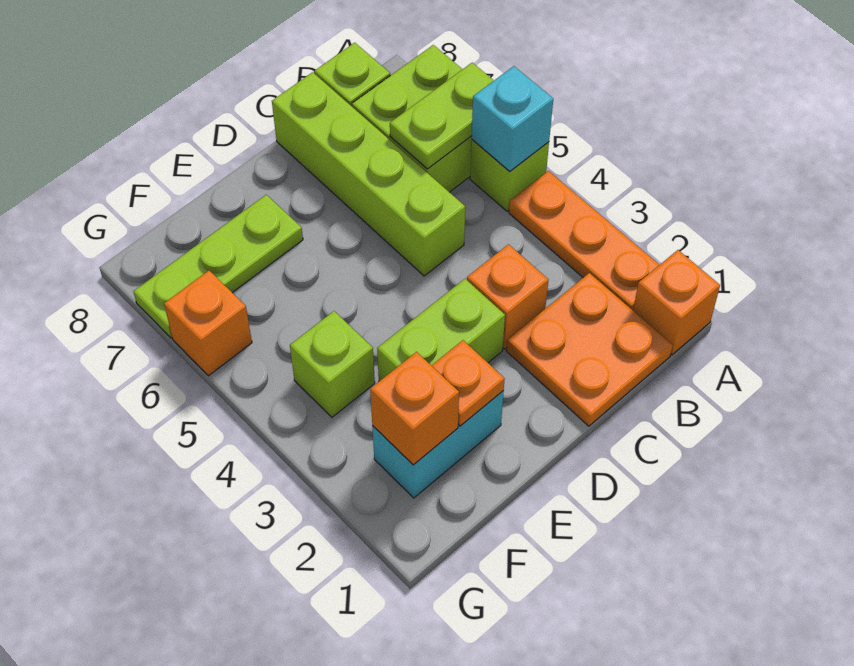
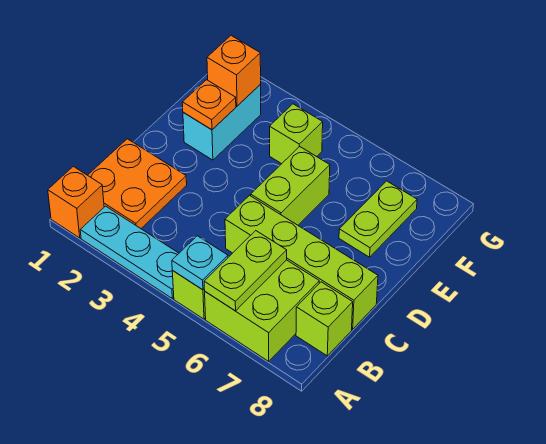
orange 1x3 plate [509,171,659,310] -> cyan 1x3 plate [80,206,179,298]
cyan 1x1 brick [472,66,553,172] -> cyan 1x1 plate [172,236,228,290]
orange 1x1 brick [467,244,549,349] -> none
lime 1x2 brick [377,279,505,381] -> lime 1x2 brick moved to [251,147,330,225]
lime 1x3 plate [133,195,303,338] -> lime 1x2 plate [339,181,417,257]
orange 1x1 brick [164,271,252,376] -> none

